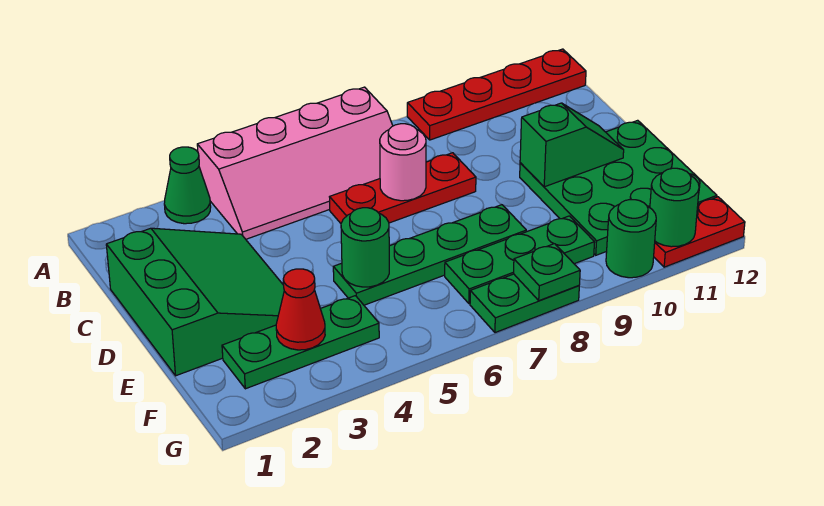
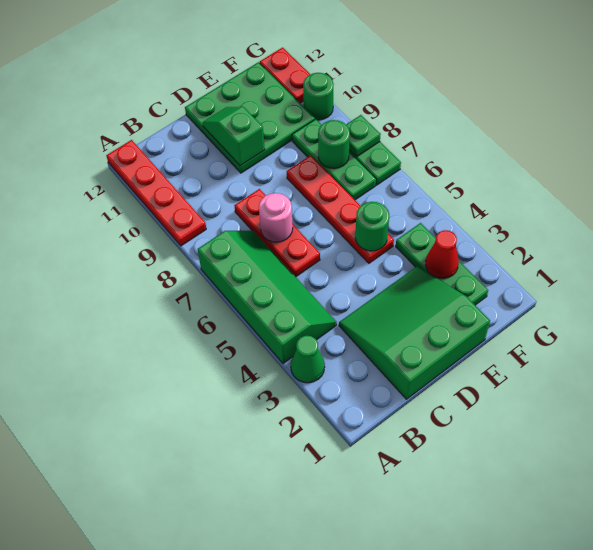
pink 2x4 slope [197,87,393,239] -> green 2x4 slope [198,231,337,363]
green 1x4 plate [333,205,526,305] -> red 1x4 plate [287,155,394,263]
green 1x1 round brick [650,168,699,247] -> green 1x1 round brick moved to [318,120,350,169]

